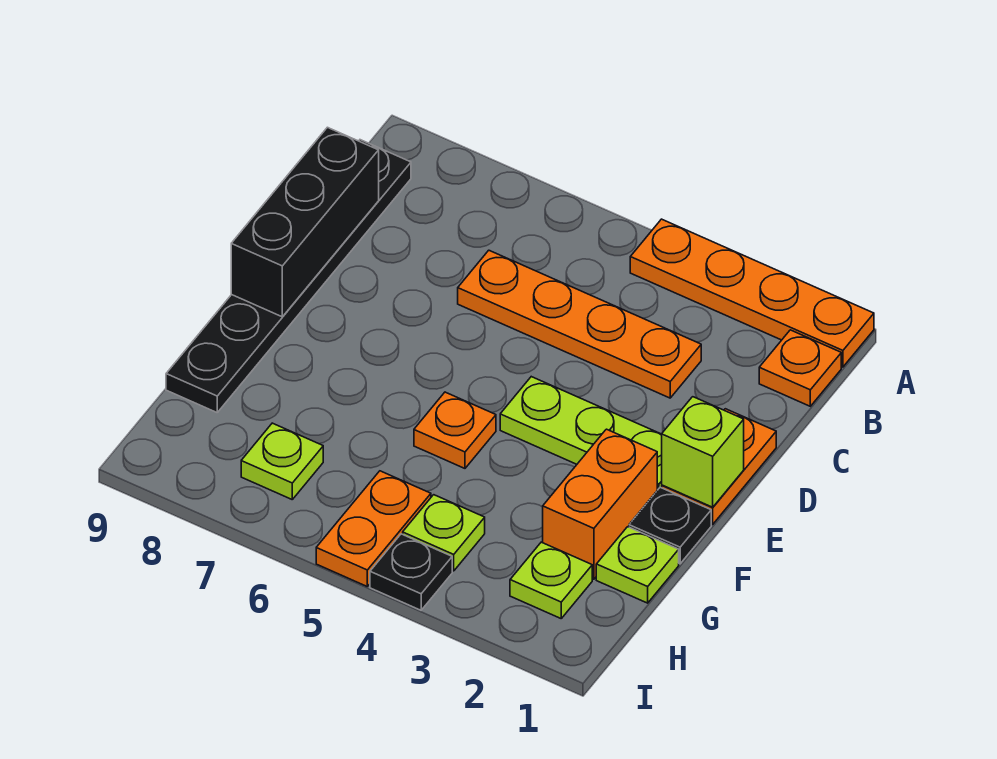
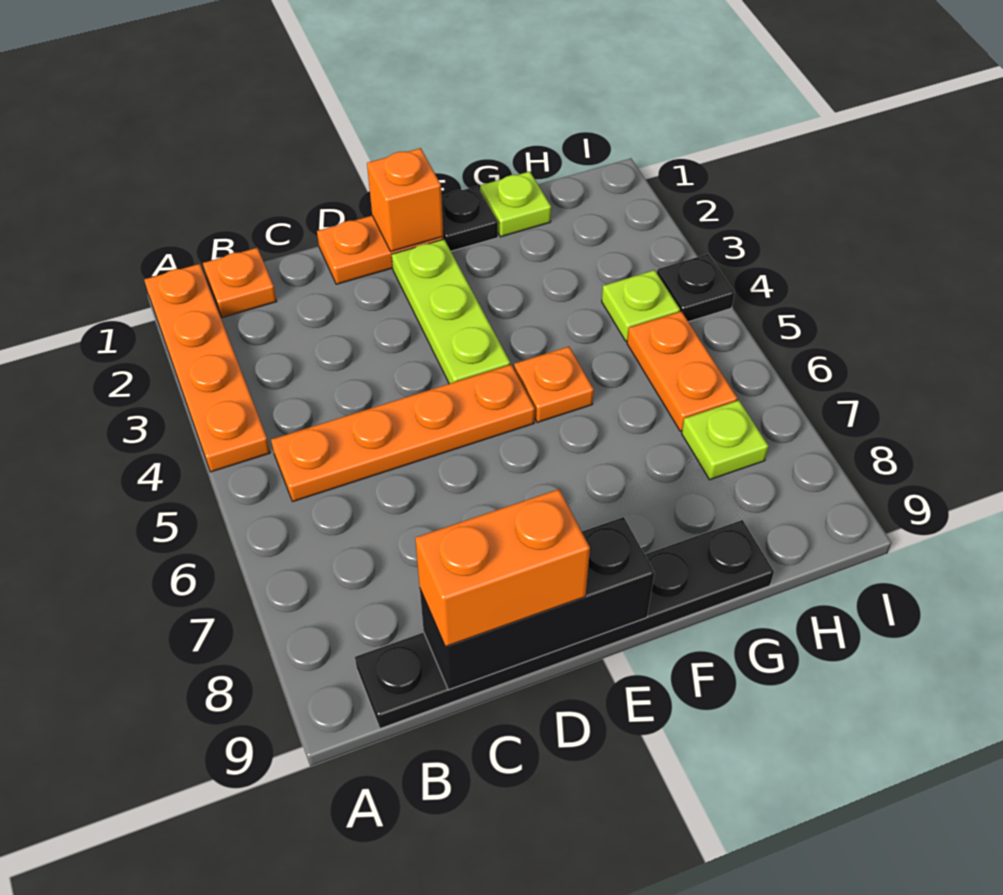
orange 1x4 plate [458,250,701,398] -> orange 1x4 plate turned to [271,365,535,502]
lime 1x1 brick [662,397,744,507] -> orange 1x1 brick [367,148,443,252]
orange 1x2 brick [543,429,657,579] -> orange 1x2 brick moved to [415,489,590,647]
lime 1x1 plate [510,542,592,618] -> none
orange 1x2 plate [316,471,431,586] -> orange 1x2 plate turned to [627,311,738,431]

